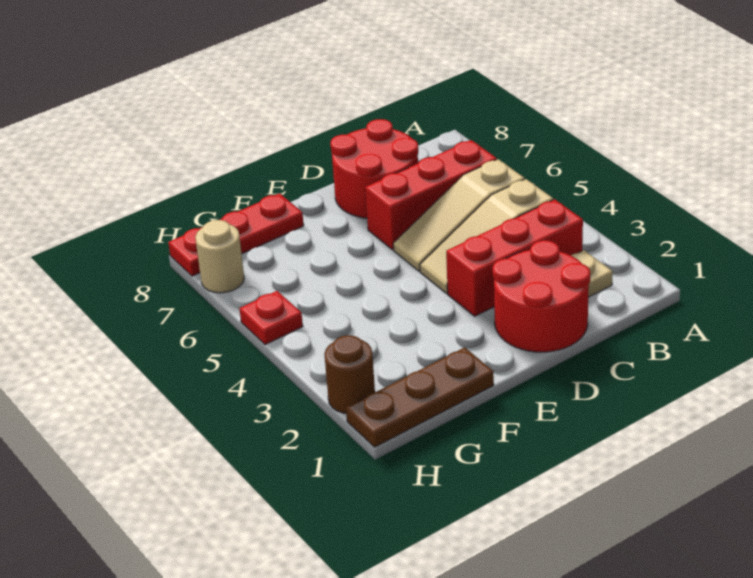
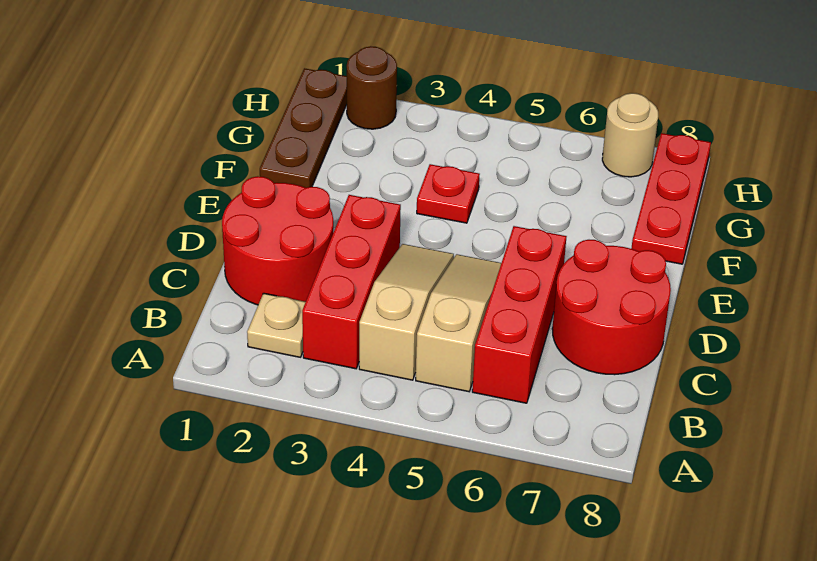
red 1x1 plate [239,291,303,345] -> red 1x1 plate moved to [417,164,480,223]

